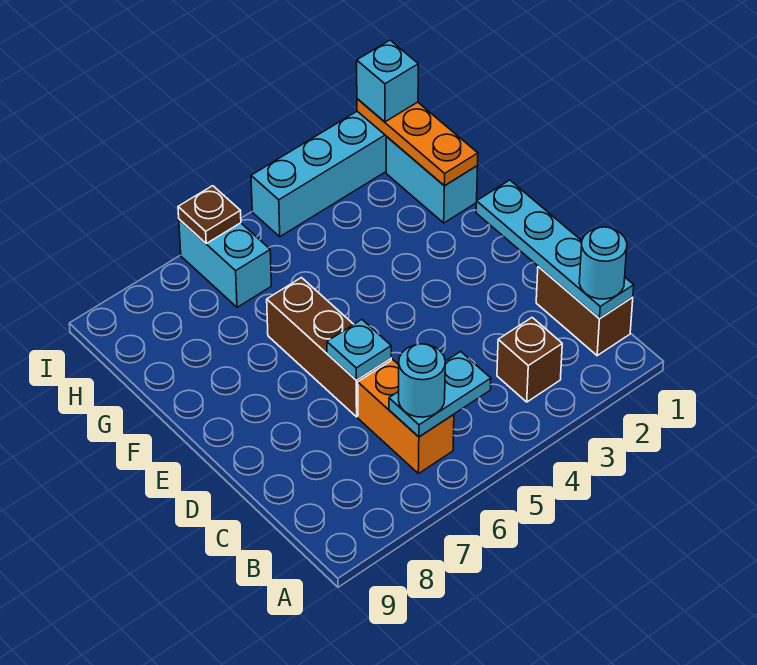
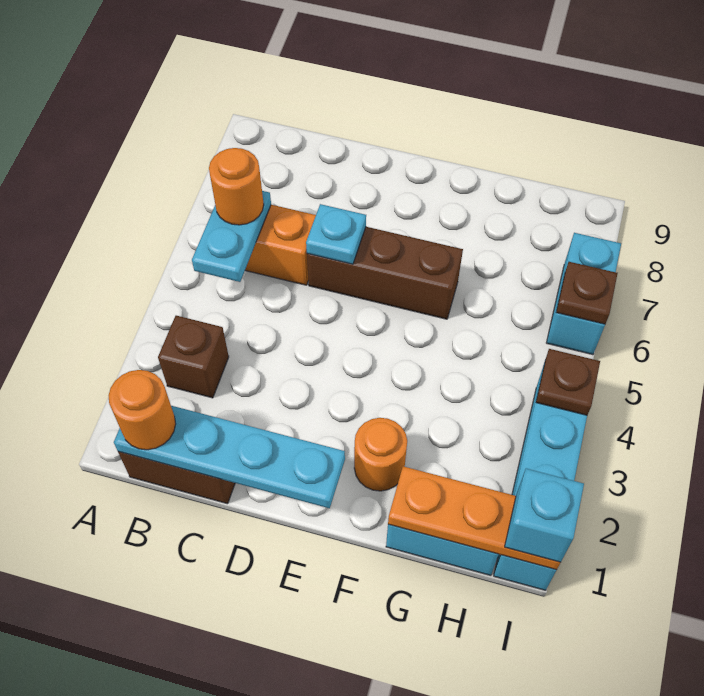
cyan 1x1 round brick [579,227,627,299] -> orange 1x1 round brick [109,370,176,450]
cyan 1x1 round brick [399,344,445,417] -> orange 1x1 round brick [209,148,264,225]
none -> orange 1x1 round brick [354,418,407,491]
cyan 1x2 brick [179,219,271,307] -> cyan 1x2 brick turned to [546,233,621,355]
none -> brown 1x1 plate [536,349,600,415]

